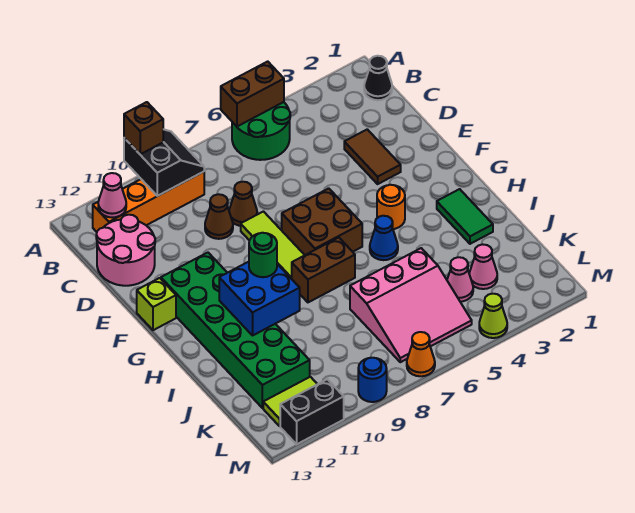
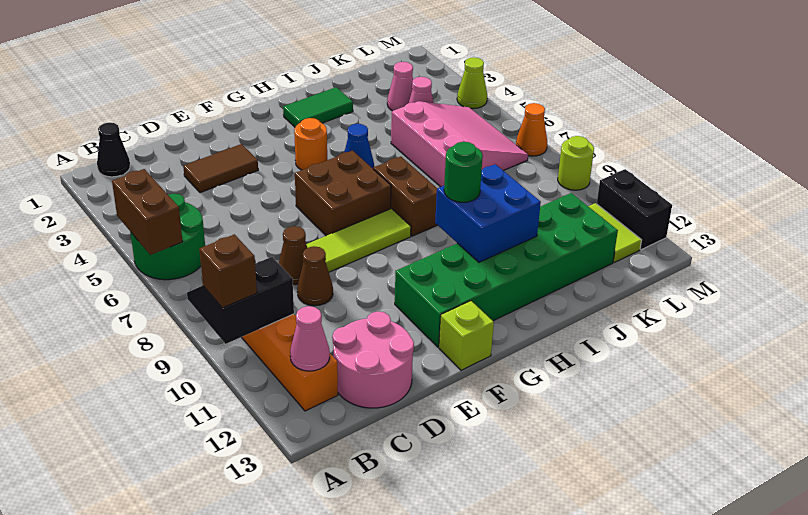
blue 1x1 round brick [358,358,387,402] -> lime 1x1 round brick [558,136,594,190]

